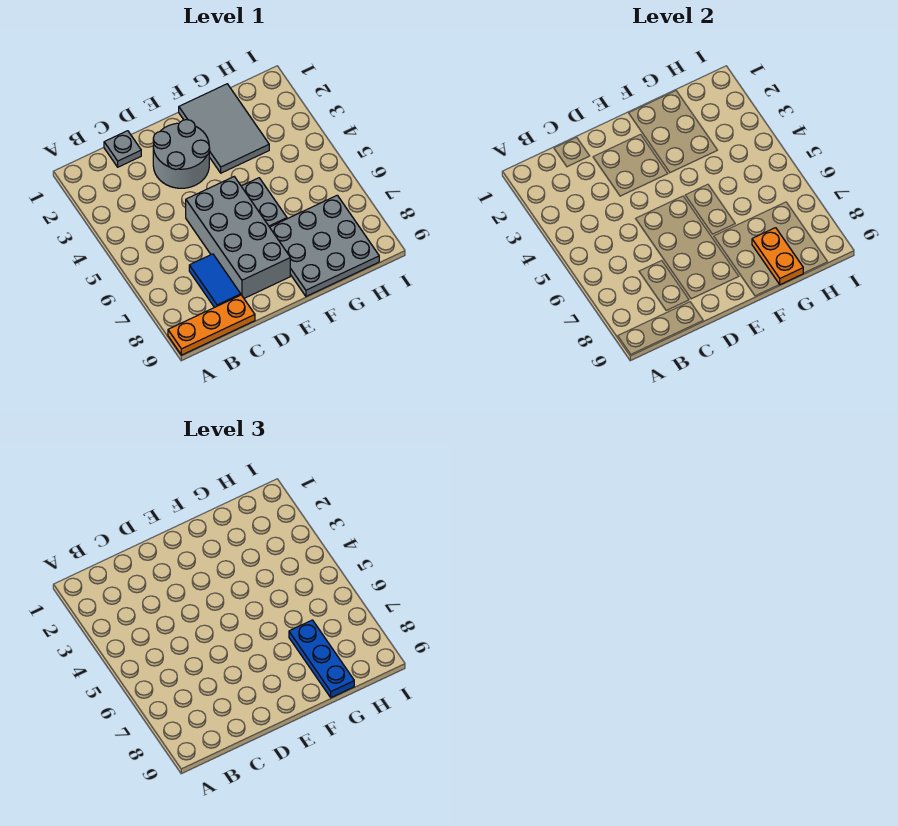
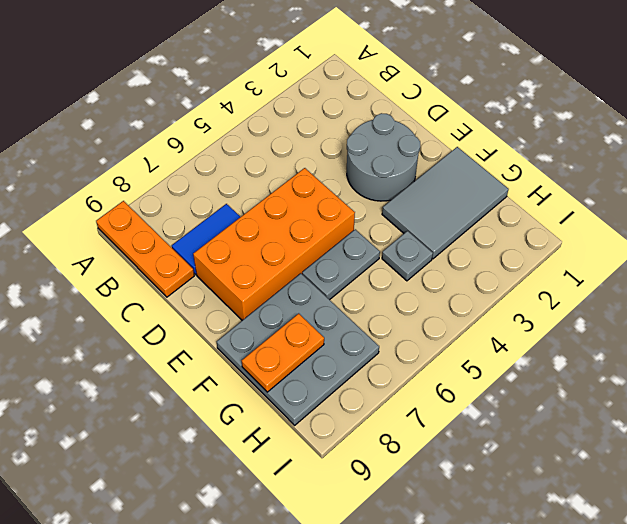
grey 1x1 plate [104,131,141,167] -> grey 1x1 plate moved to [382,231,433,281]
grey 2x4 brick [186,177,290,298] -> orange 2x4 brick [193,168,355,320]
blue 1x3 plate [289,620,354,698] -> none

